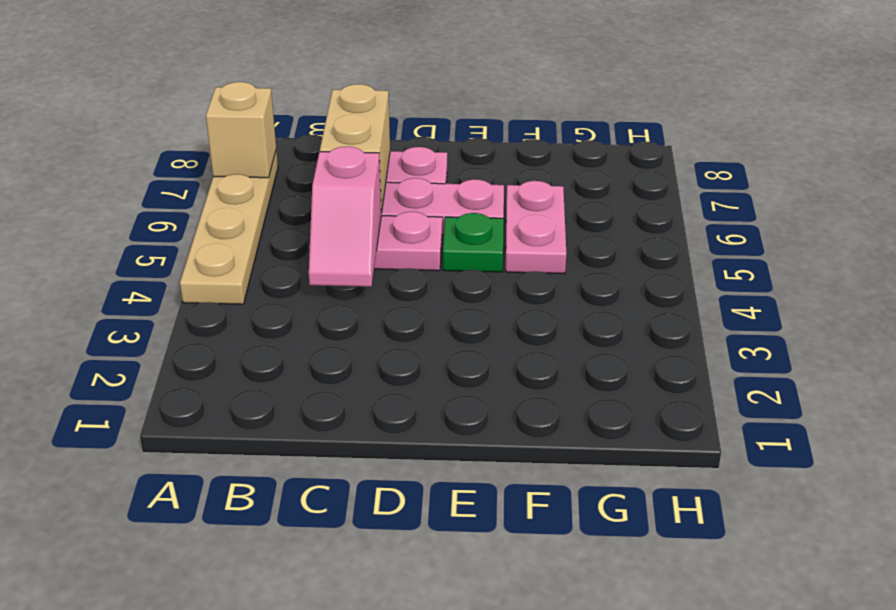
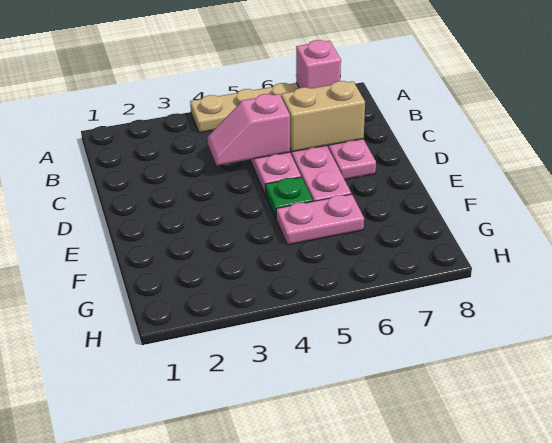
tan 1x1 brick [206,82,276,178] -> pink 1x1 brick [296,40,341,88]

